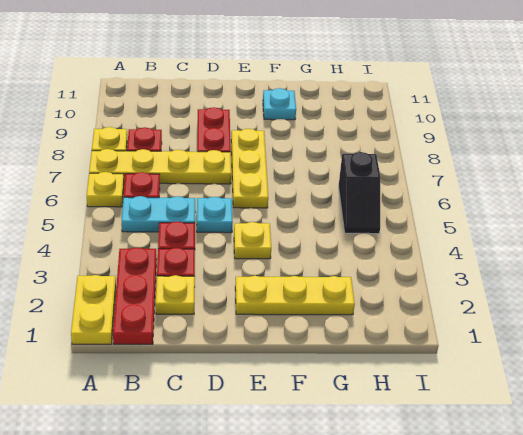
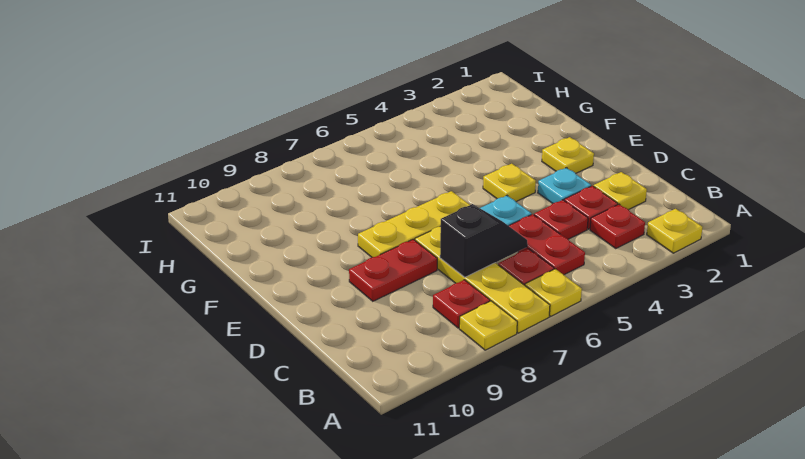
yellow 1x2 plate [71,275,116,344] -> yellow 1x1 plate [647,209,702,253]
red 1x3 plate [113,247,157,344] -> red 1x1 plate [590,204,645,249]
cyan 1x2 plate [122,196,195,232] -> red 1x2 plate [509,214,585,275]
yellow 1x3 plate [235,276,355,315] -> yellow 1x1 plate [542,137,594,173]
cyan 1x1 plate [263,88,296,120] -> cyan 1x1 plate moved to [538,168,591,203]
black 1x2 slope [339,152,380,234] -> black 1x2 slope moved to [440,204,527,277]

